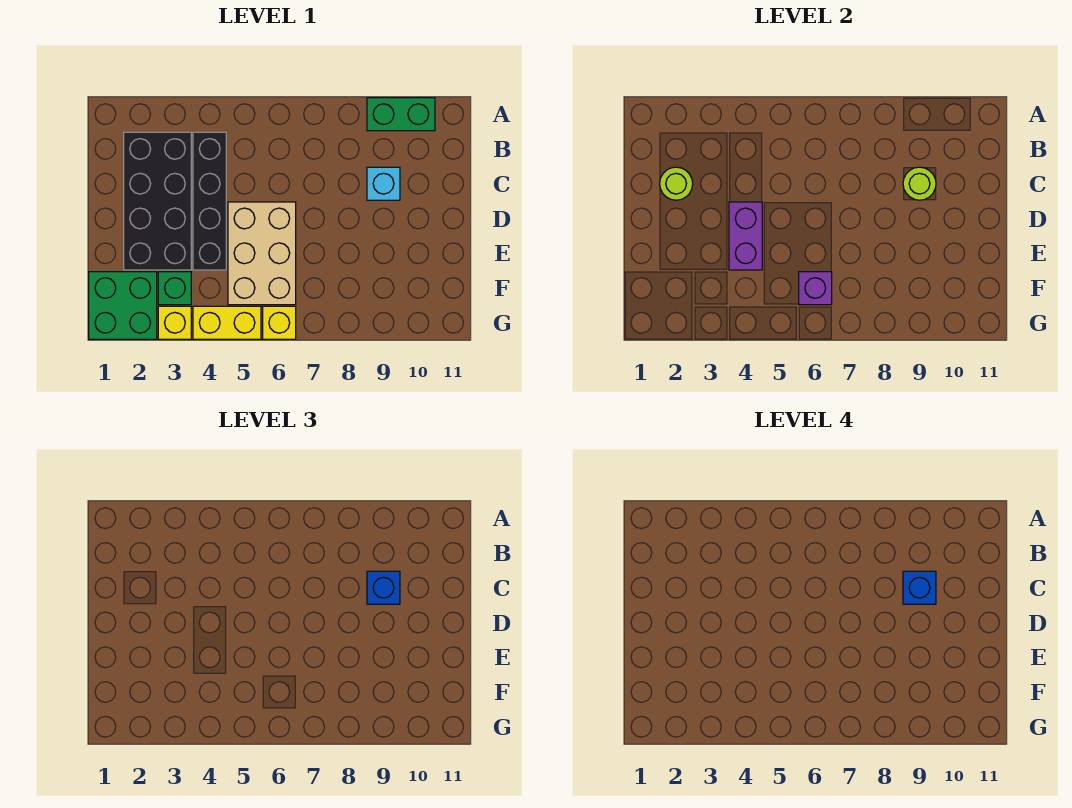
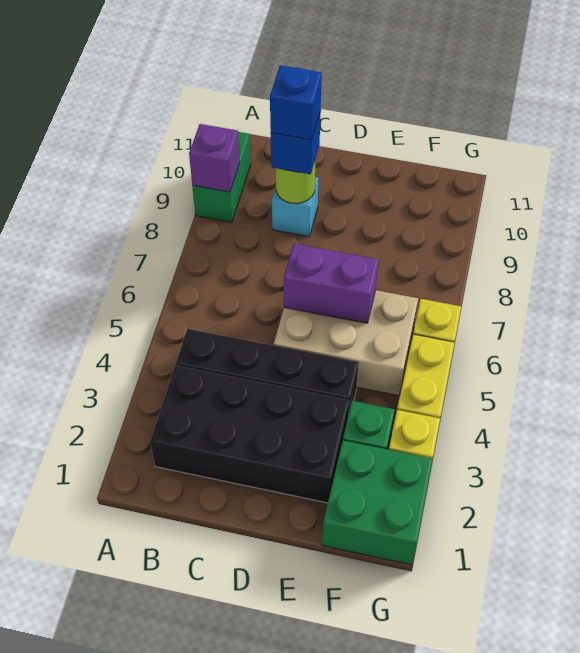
lime 1x1 round brick [660,167,693,200] -> none
purple 1x2 brick [729,202,762,270] -> purple 1x2 brick moved to [284,244,379,323]
purple 1x1 brick [799,272,832,305] -> purple 1x1 brick moved to [189,124,240,192]

